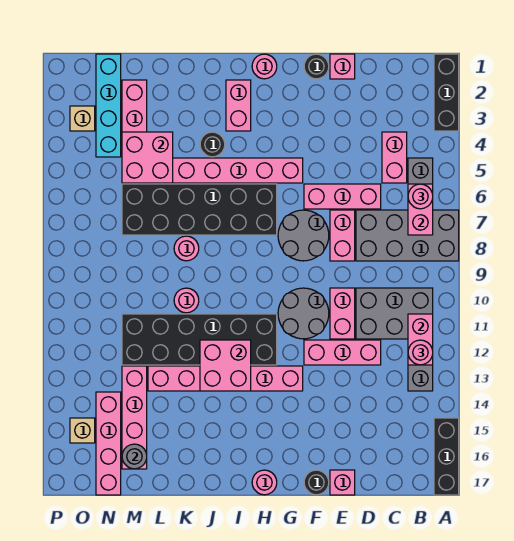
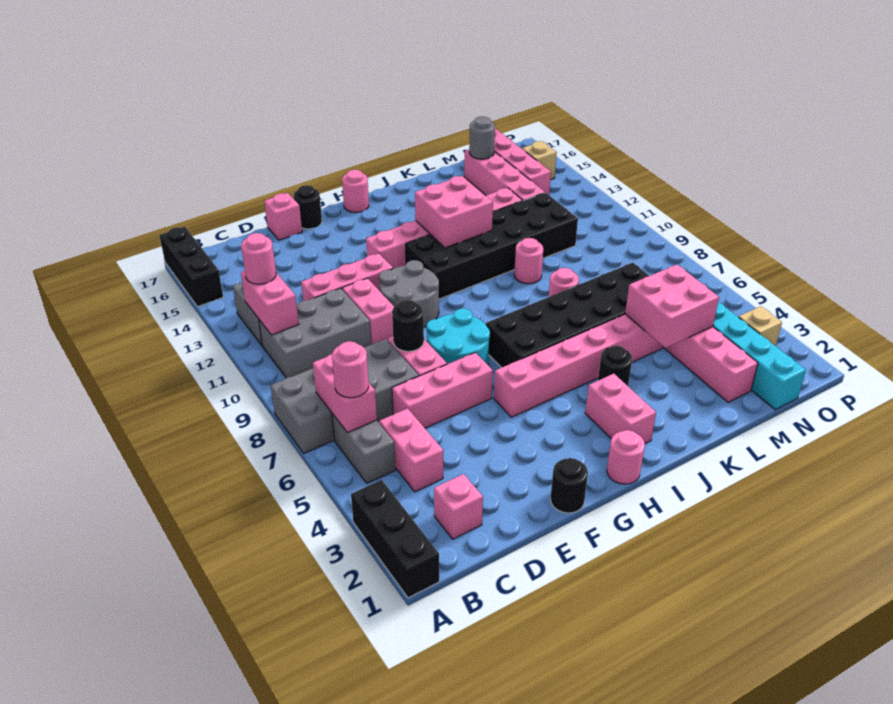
pink 1x1 brick [330,54,355,79] -> pink 1x1 brick moved to [434,474,483,539]
none -> black 1x1 round brick [392,300,424,351]
grey 2x2 round brick [278,210,329,261] -> cyan 2x2 round brick [426,308,490,365]

